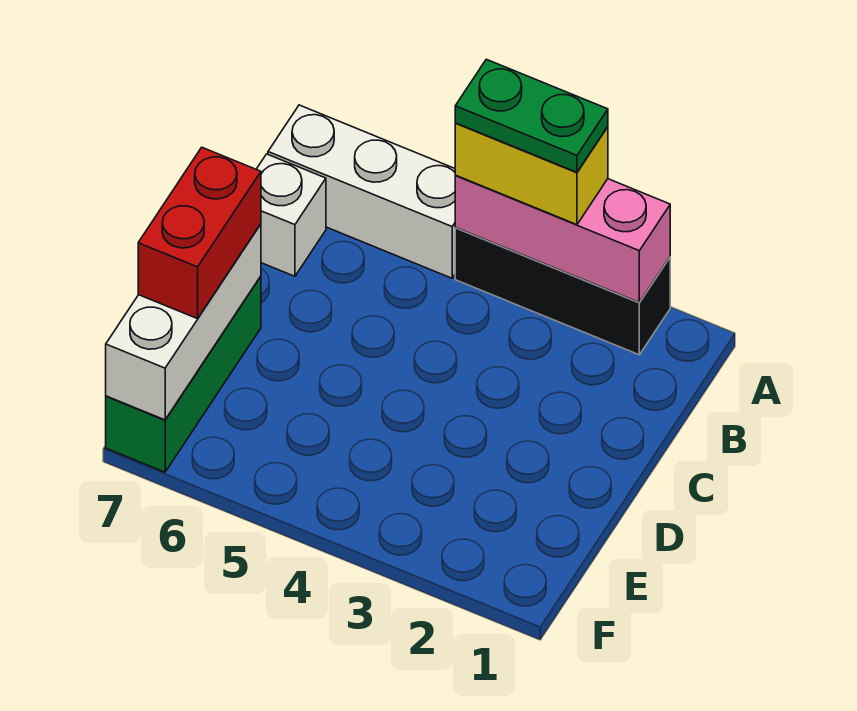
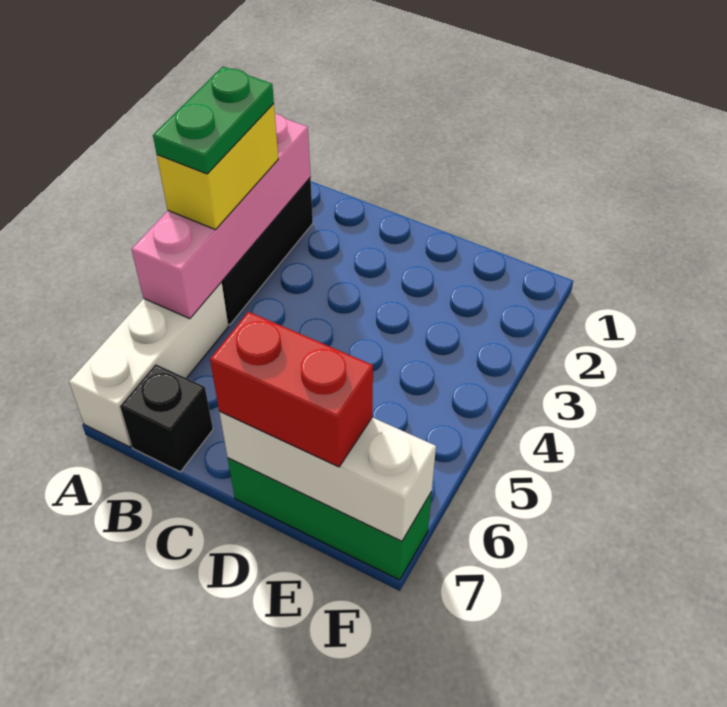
pink 1x3 brick [455,175,670,302] -> pink 1x4 brick [132,114,311,319]
white 1x1 brick [256,154,326,276] -> black 1x1 brick [120,364,213,472]

